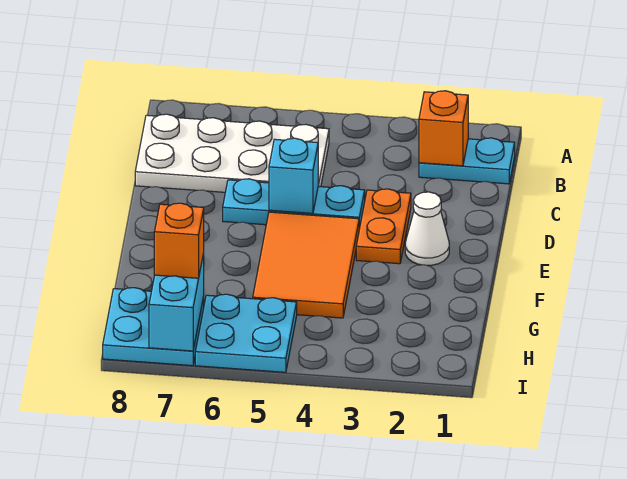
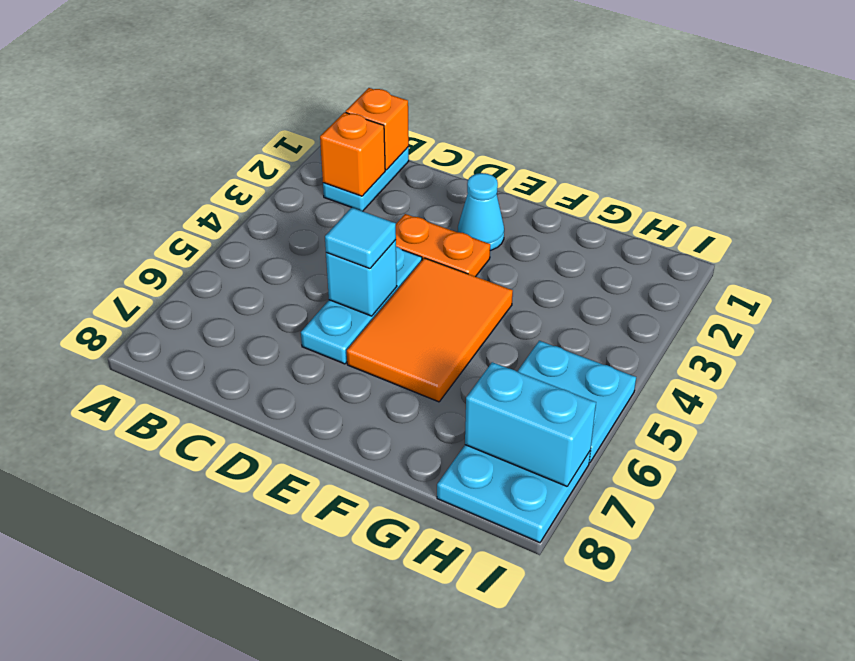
white 2x4 plate [135,114,329,192] -> none
none -> cyan 1x1 tile [325,208,396,269]
white 1x1 cone [405,192,449,265] -> cyan 1x1 cone [458,173,504,251]
orange 2x3 tile [253,212,359,318] -> orange 2x3 tile turned to [347,258,513,402]
orange 1x1 brick [154,203,204,278] -> orange 1x1 brick moved to [346,88,409,170]

